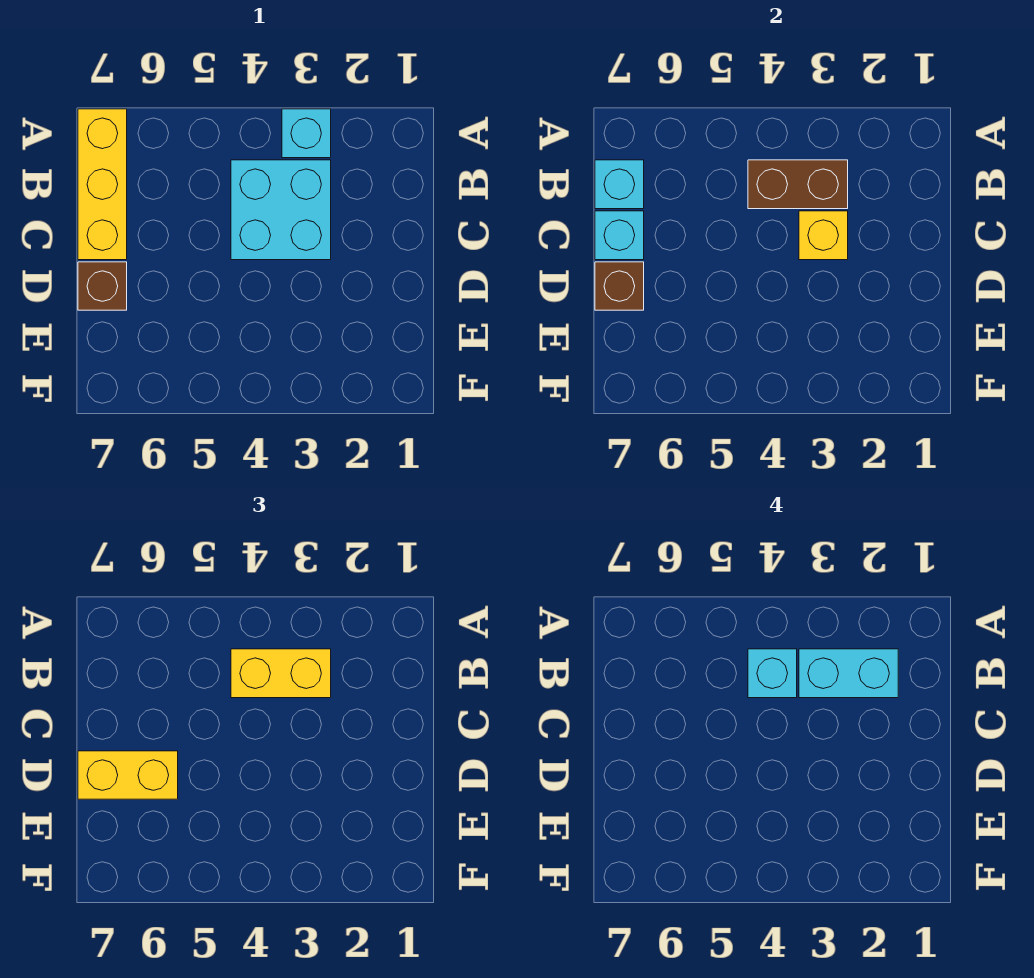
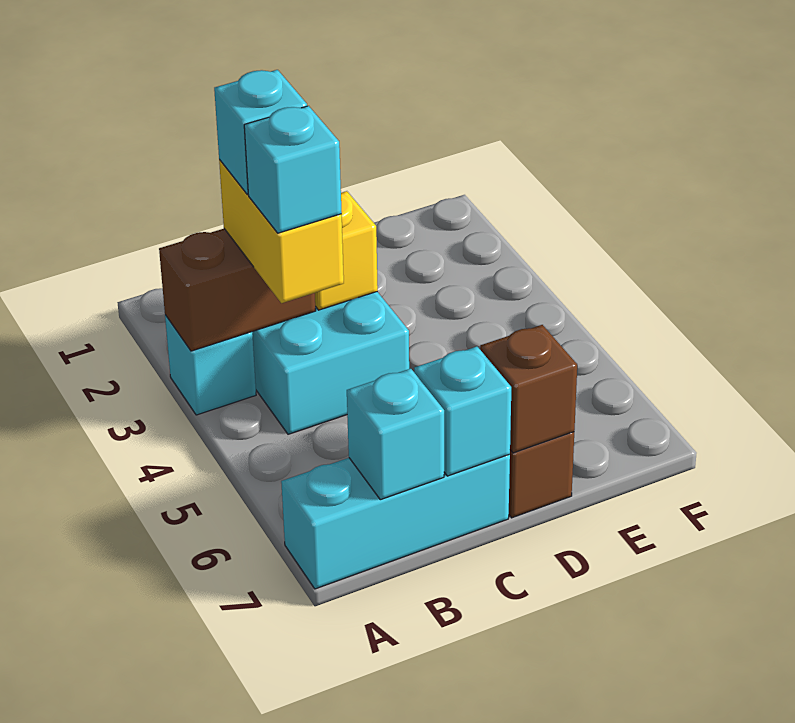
yellow 1x3 brick [78,109,127,260] -> cyan 1x3 brick [281,454,510,589]
cyan 1x2 brick [799,649,898,698] -> cyan 1x1 brick [214,70,307,194]
brown 1x2 brick [748,160,848,209] -> brown 1x2 brick turned to [159,229,316,351]
yellow 1x2 brick [78,751,178,799] -> none

